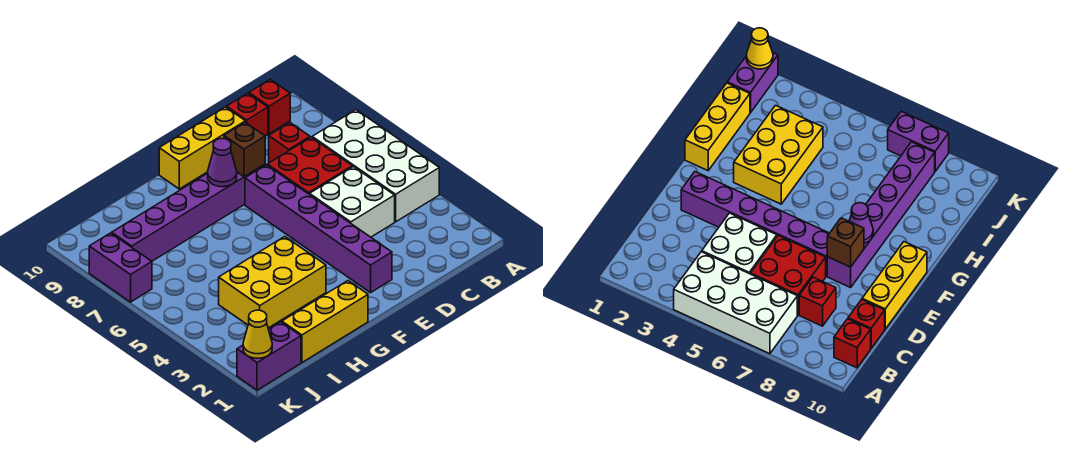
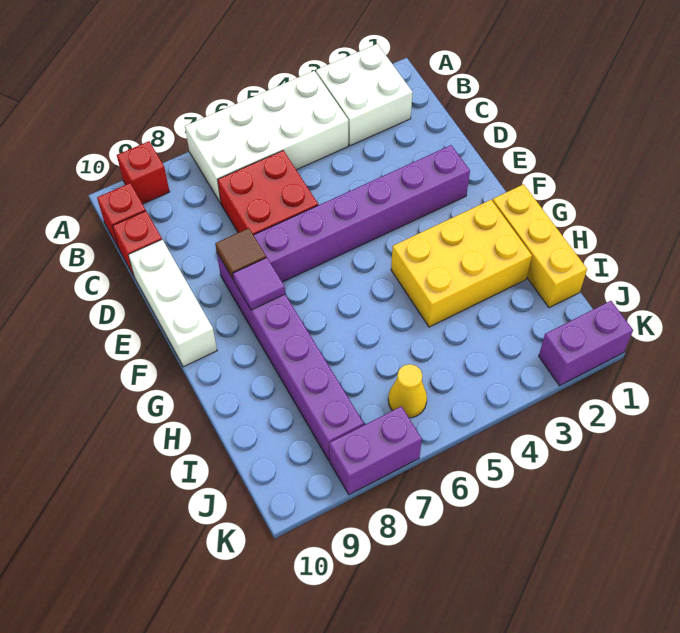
white 2x2 brick [310,167,395,237] -> white 2x2 brick moved to [316,44,413,146]
red 1x1 brick [269,123,310,163] -> red 1x1 brick moved to [117,141,170,204]
yellow 1x3 brick [159,107,246,189] -> white 1x3 brick [129,240,217,367]
brown 1x1 brick [224,122,265,177] -> brown 1x1 tile [215,228,266,280]
purple 1x1 cone [208,139,237,187] -> purple 1x1 tile [233,258,285,310]
yellow 2x3 brick [219,237,326,328] -> yellow 2x3 brick turned to [391,200,532,327]
purple 1x2 brick [237,322,301,390] -> purple 1x2 brick turned to [539,301,633,386]
yellow 1x1 cone [243,310,272,358] -> yellow 1x1 cone moved to [388,364,427,418]

